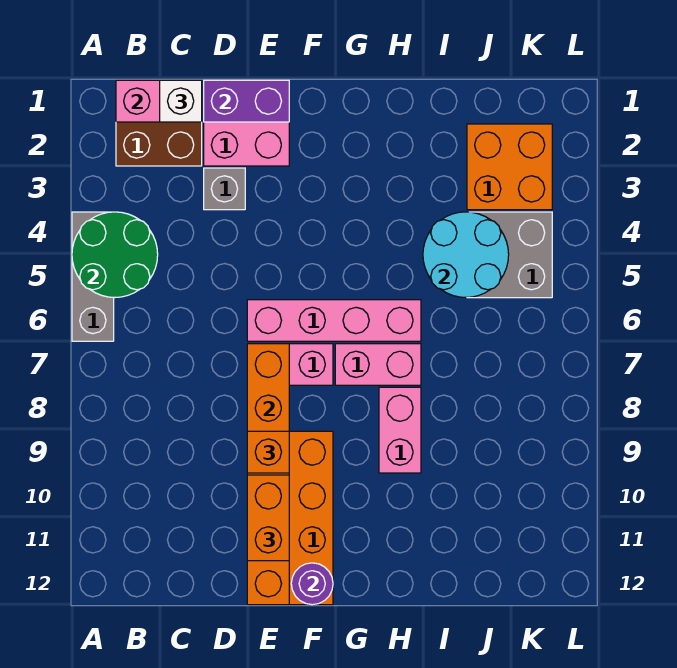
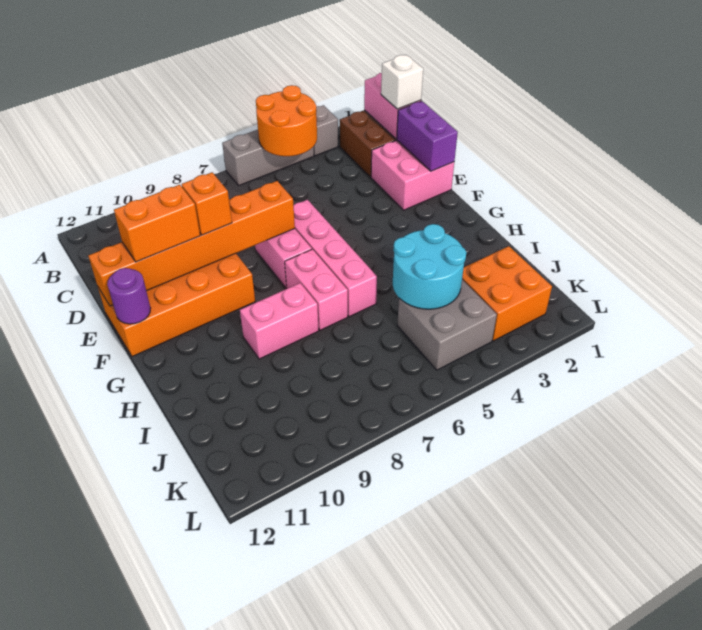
green 2x2 round brick [72,212,158,298] -> orange 2x2 round brick [256,85,317,156]
grey 1x1 brick [204,168,245,210] -> grey 1x1 brick moved to [314,105,338,156]

